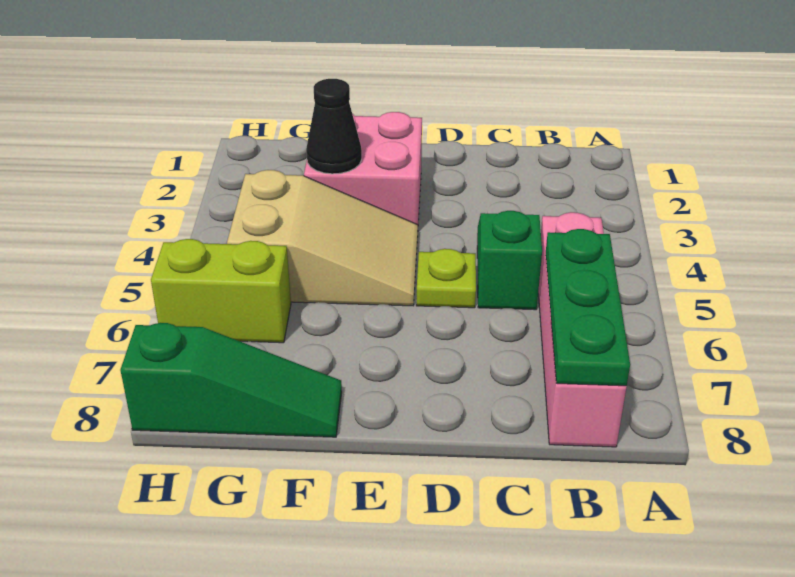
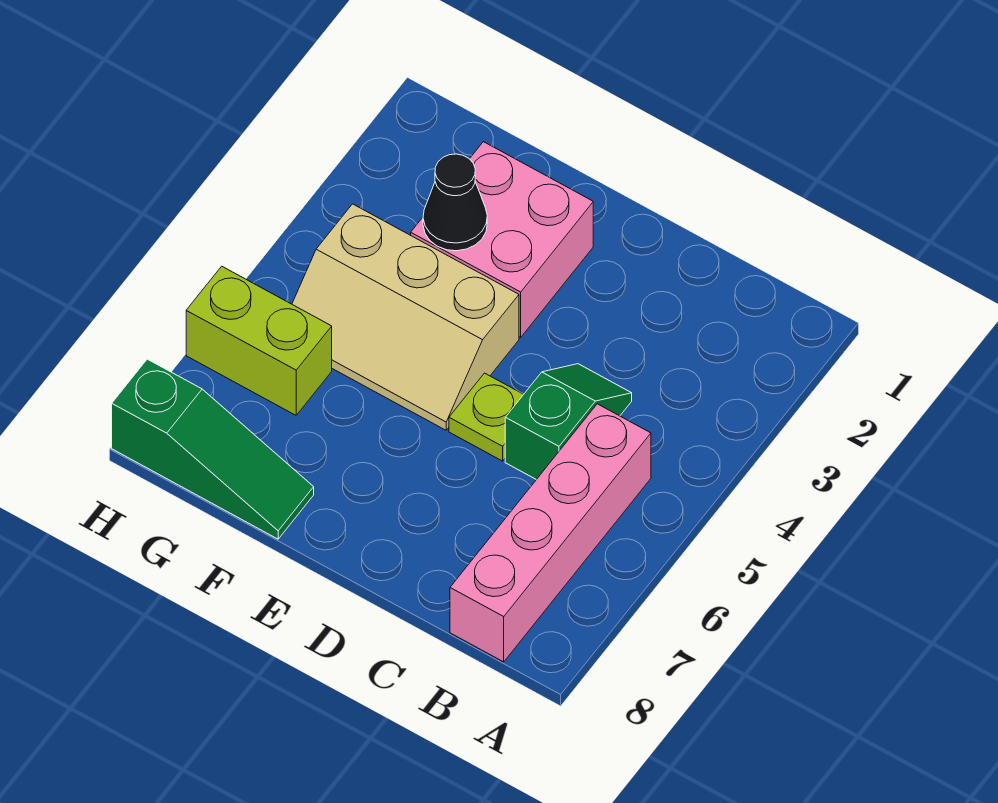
green 1x3 plate [546,229,630,386] -> none
tan 2x3 slope [227,170,418,306] -> tan 2x3 slope turned to [292,204,519,430]

